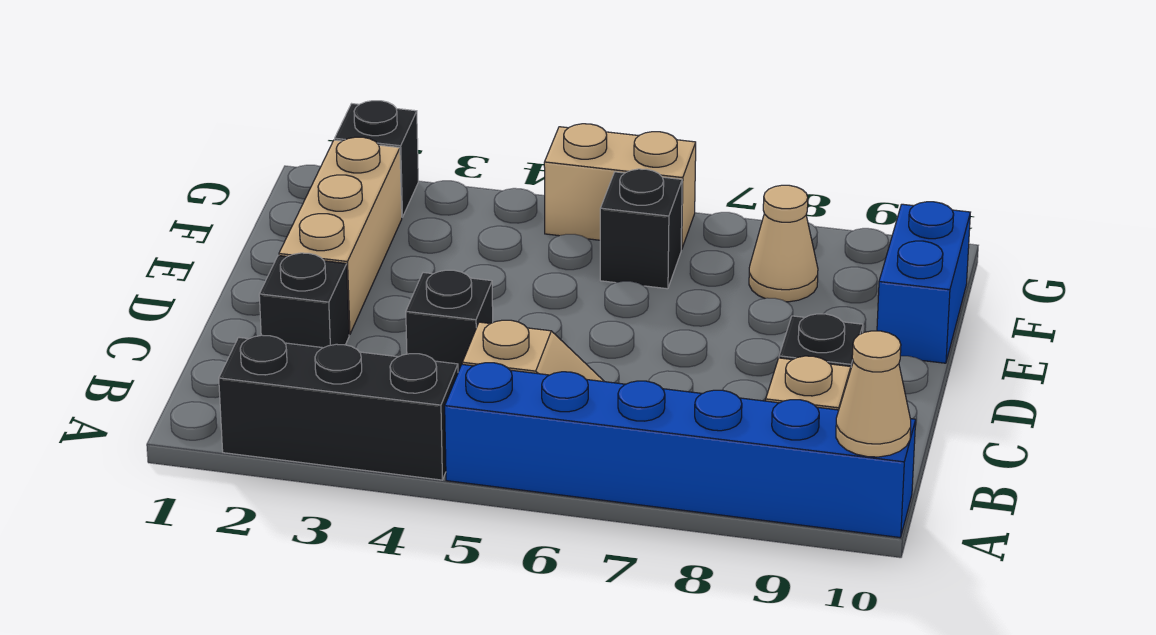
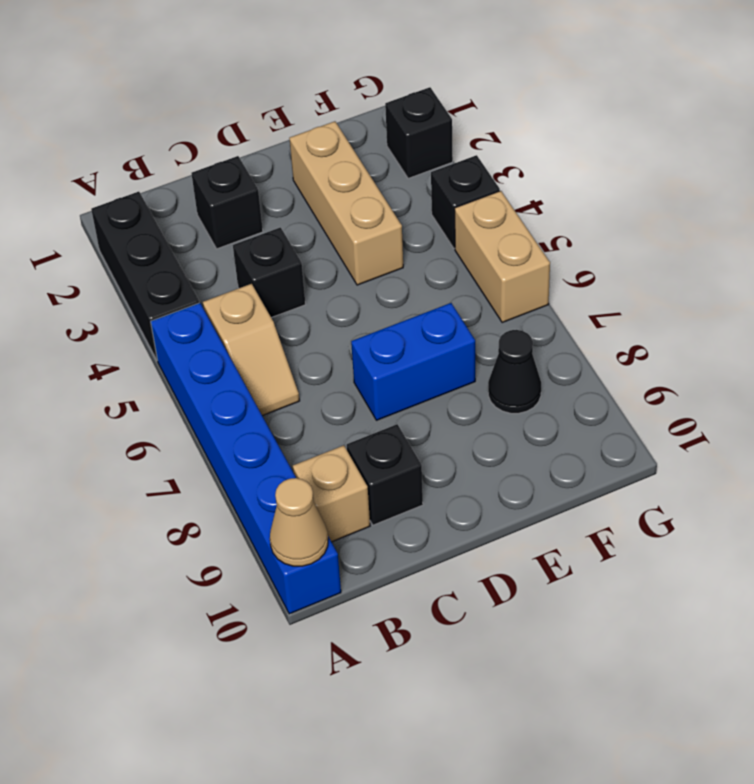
tan 1x3 brick [279,137,402,335] -> tan 1x3 brick turned to [289,121,403,285]
blue 1x2 brick [877,202,970,363] -> blue 1x2 brick moved to [351,303,475,420]
black 1x1 brick [600,169,682,289] -> black 1x1 brick moved to [431,155,500,249]
tan 1x1 cone [749,185,818,302] -> black 1x1 cone [488,330,541,413]

